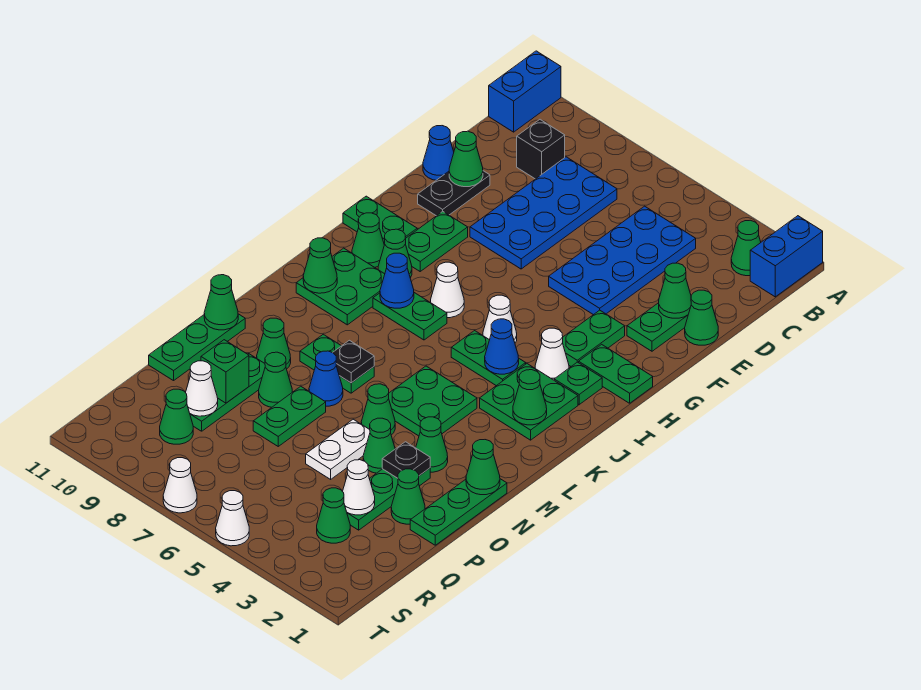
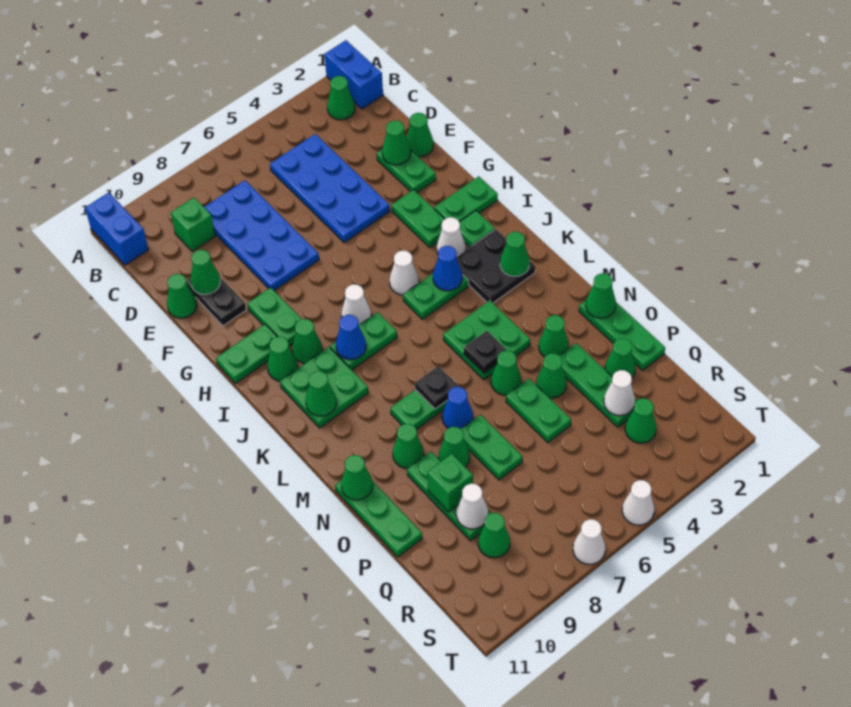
black 1x1 brick [517,120,565,179] -> green 1x1 brick [171,197,215,251]
blue 1x1 cone [423,126,454,180] -> green 1x1 cone [167,274,197,318]
green 2x2 plate [480,364,578,440] -> black 2x2 plate [456,229,536,303]
black 1x1 plate [382,442,430,478] -> black 1x1 plate moved to [464,331,507,373]
white 1x2 plate [306,419,370,479] -> green 1x2 plate [506,379,571,443]

